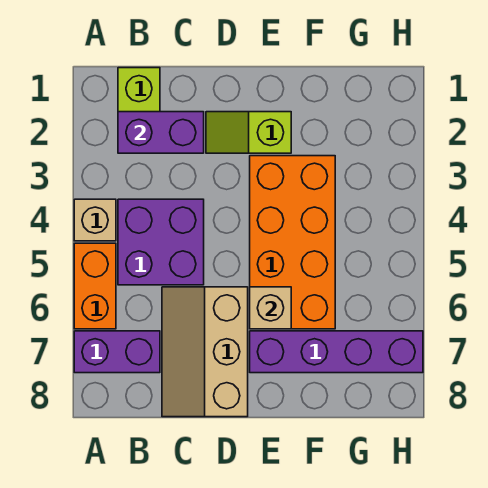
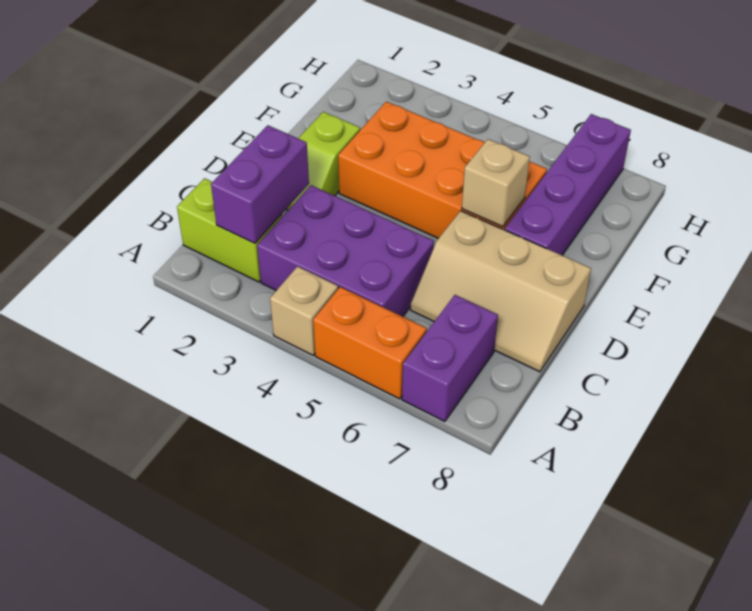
purple 2x2 brick [118,199,204,285] -> purple 2x3 brick [257,185,434,317]

